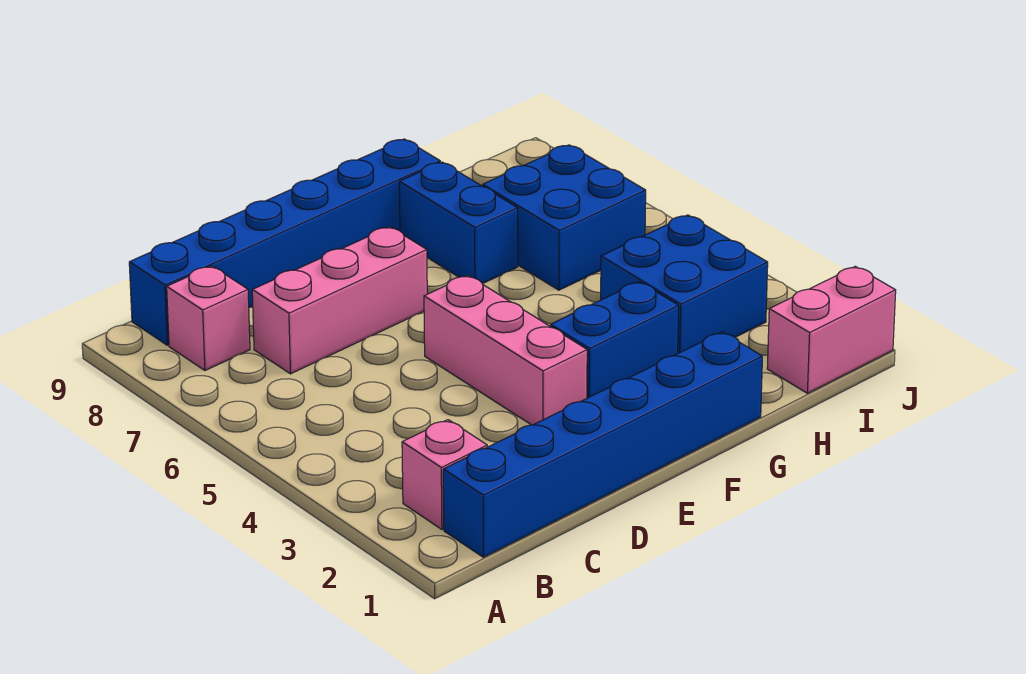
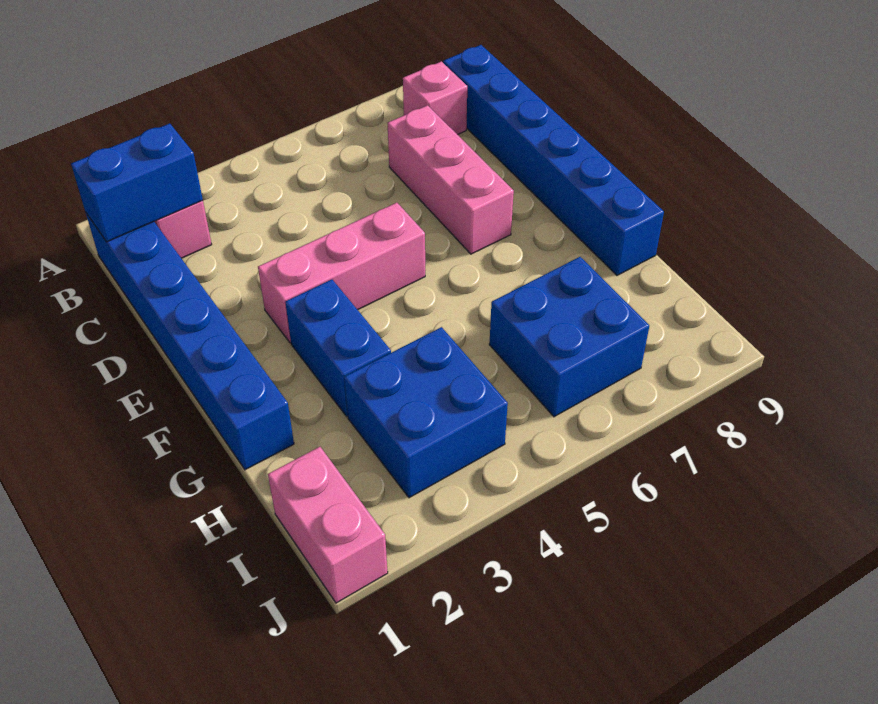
blue 1x2 brick [399,162,518,284] -> blue 1x2 brick moved to [71,123,203,242]

